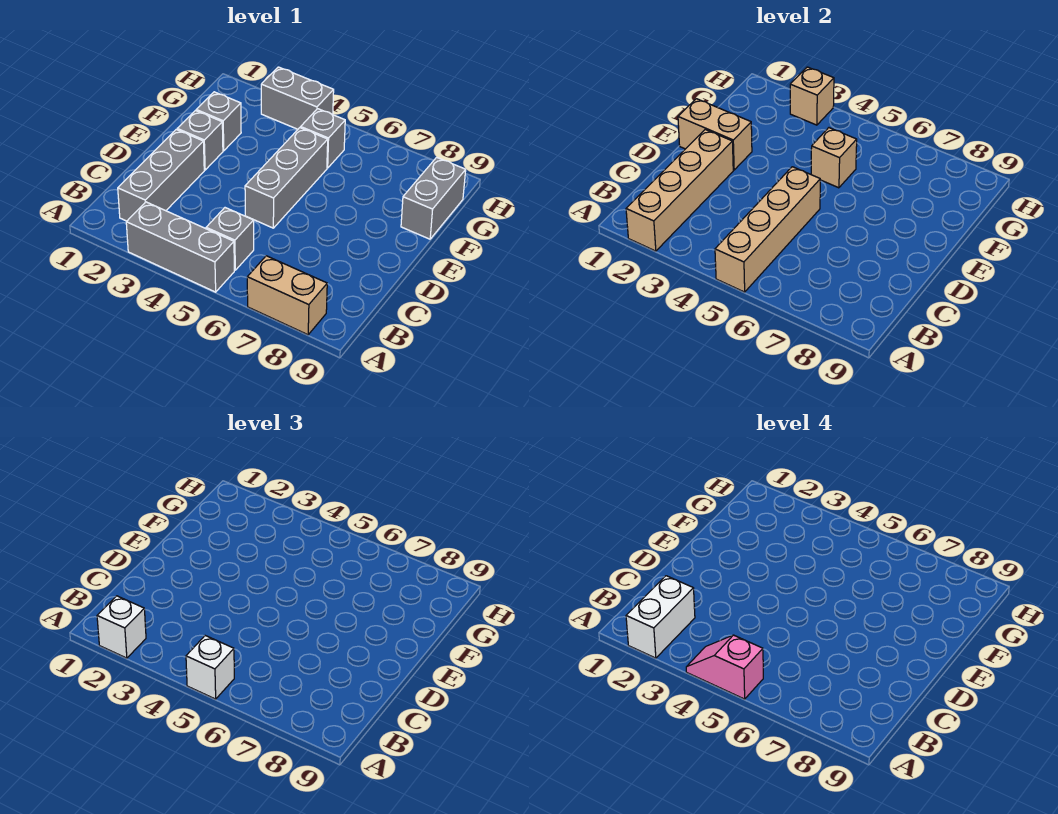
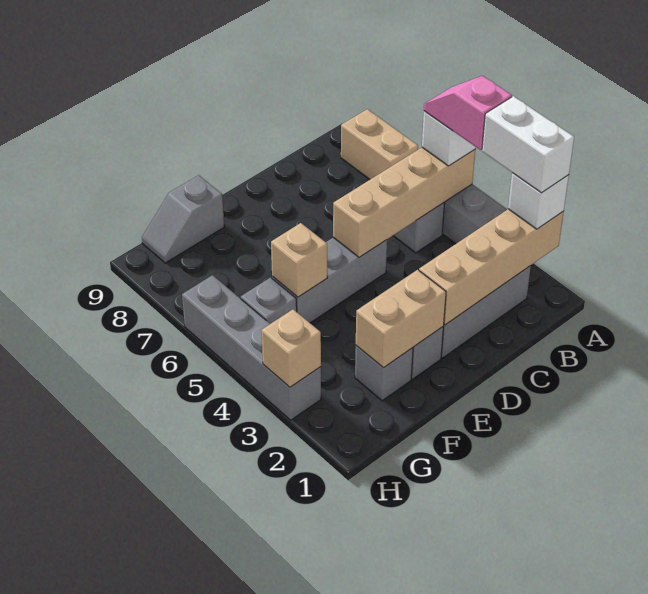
white 1x2 brick [626,576,695,658] -> white 1x2 brick turned to [482,96,574,193]
pink 1x2 slope [686,635,763,699] -> pink 1x2 slope turned to [424,76,512,150]
tan 1x2 brick [678,99,752,170] -> tan 1x2 brick turned to [356,270,446,368]
grey 1x2 brick [401,157,466,239] -> grey 1x2 slope [142,175,224,263]
grey 1x2 brick [261,67,334,129] -> grey 1x4 brick [182,275,321,420]

